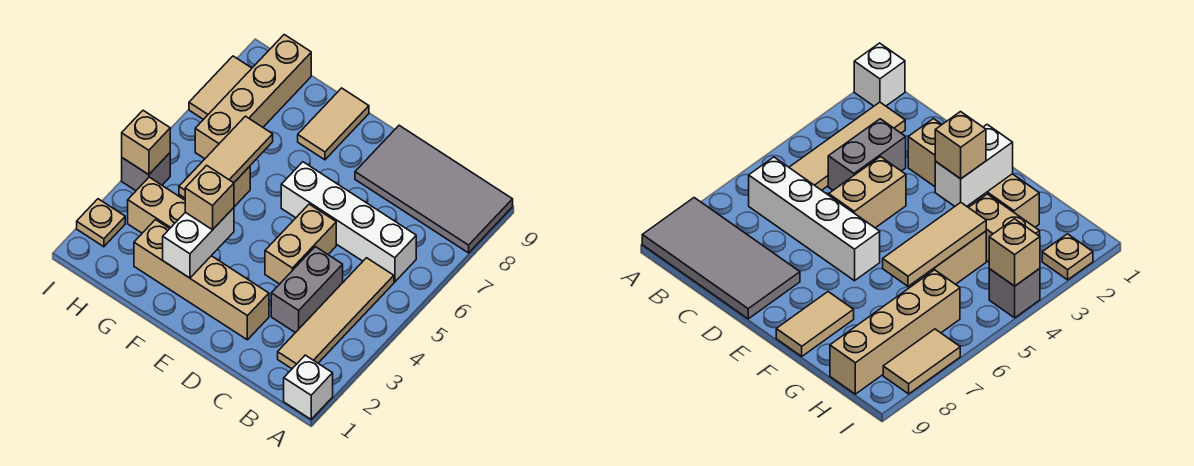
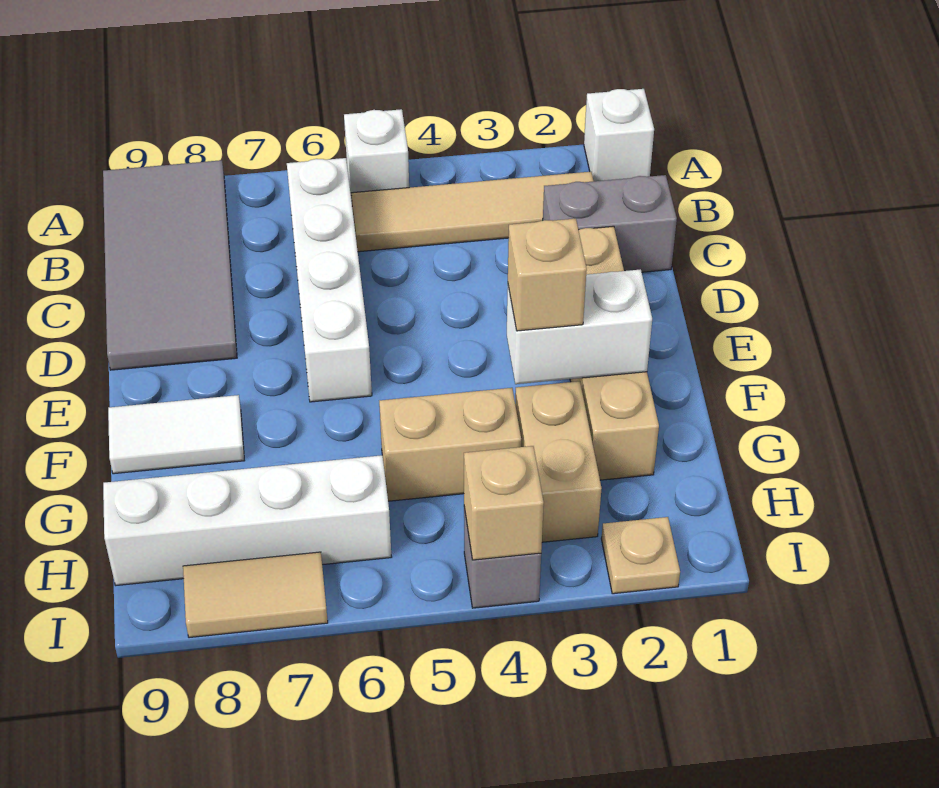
none -> white 1x1 brick [344,109,409,201]
grey 1x2 brick [271,247,343,333] -> grey 1x2 brick moved to [543,175,677,272]
tan 1x2 brick [265,204,336,284] -> none
tan 1x2 tile [298,88,369,160] -> white 1x2 tile [108,395,244,474]
tan 1x3 tile [179,116,273,198] -> none
tan 1x4 brick [195,35,311,159] -> white 1x4 brick [103,455,391,585]

